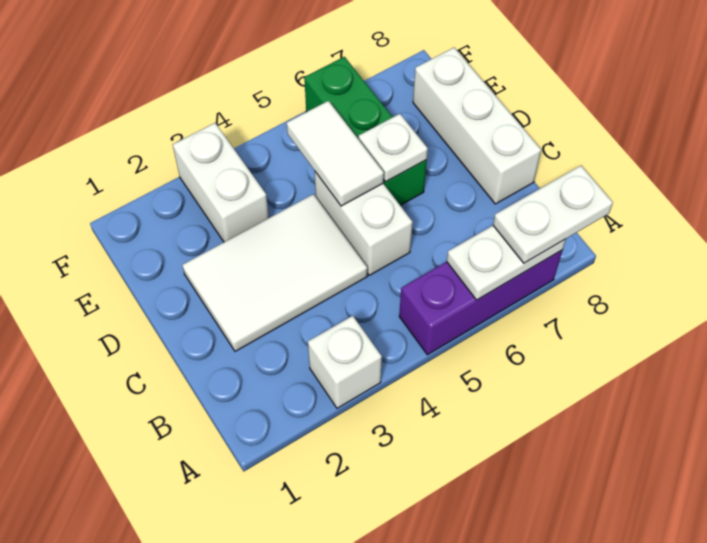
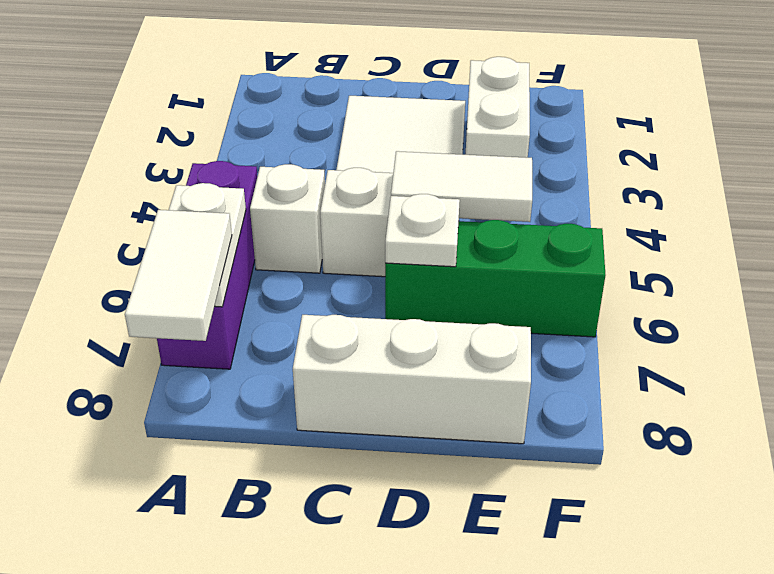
white 1x1 brick [308,316,382,408] -> white 1x1 brick moved to [250,164,325,273]
white 1x2 plate [493,166,613,263] -> white 1x2 tile [125,210,232,341]
white 1x2 brick [173,123,269,242] -> white 1x2 brick turned to [466,57,530,158]

